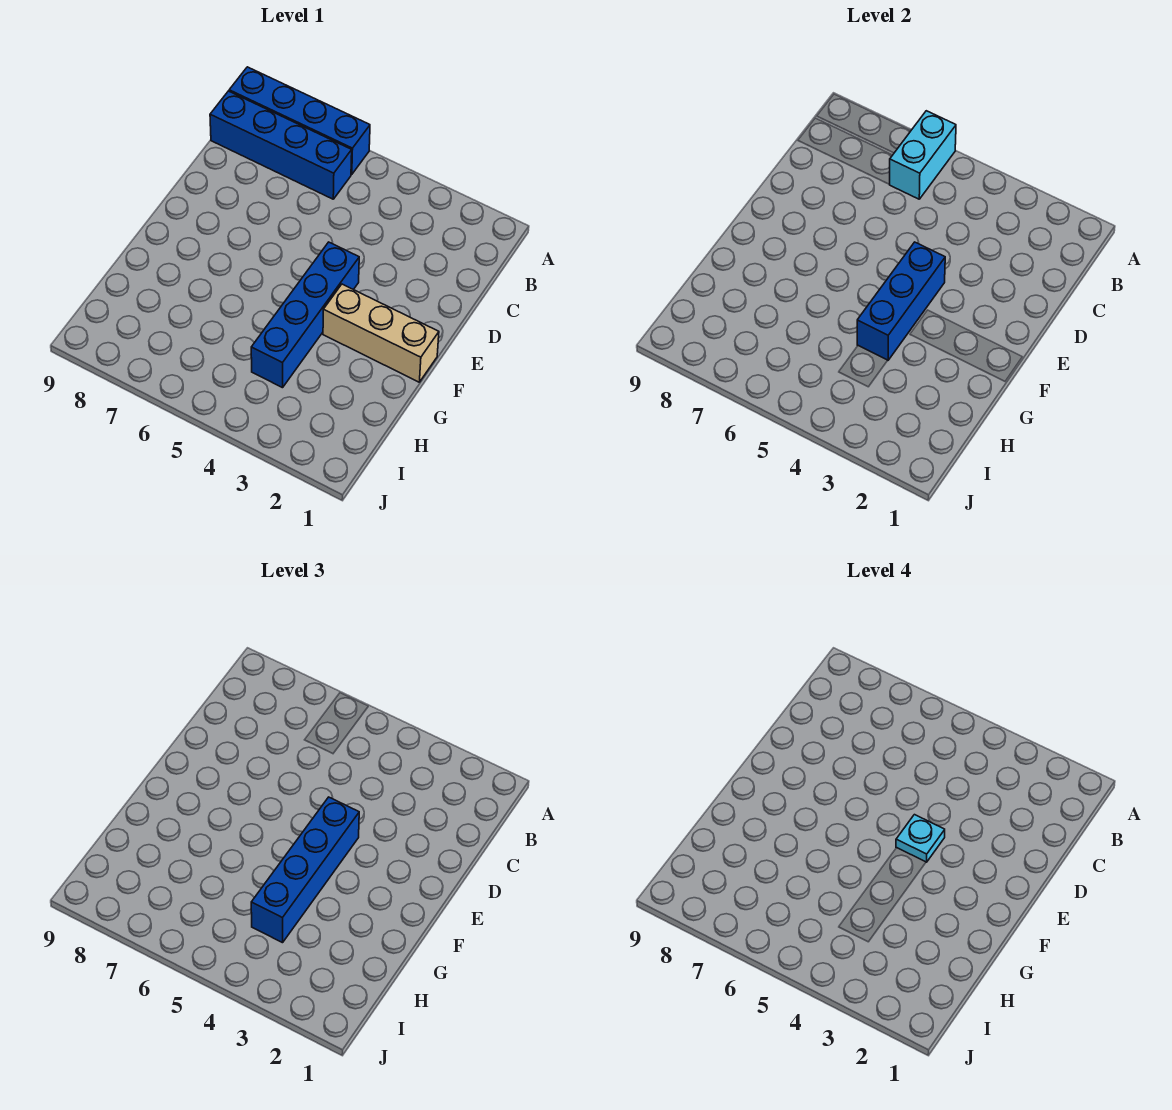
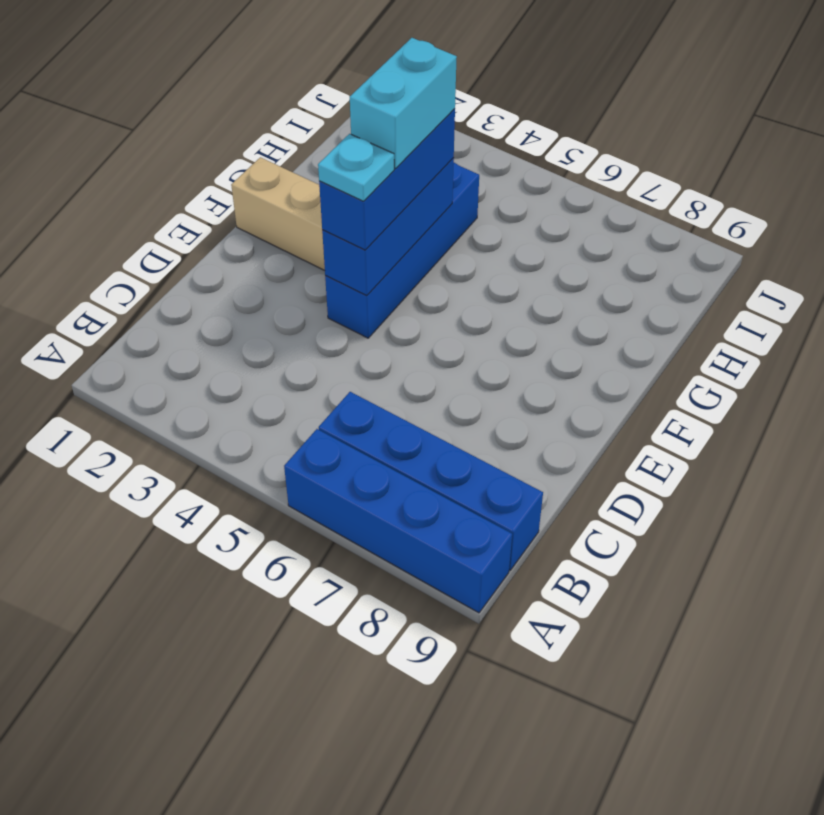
cyan 1x2 brick [889,111,956,199] -> cyan 1x2 brick moved to [350,38,457,168]
blue 1x4 brick [251,797,359,943] -> blue 1x3 brick [319,109,455,250]

